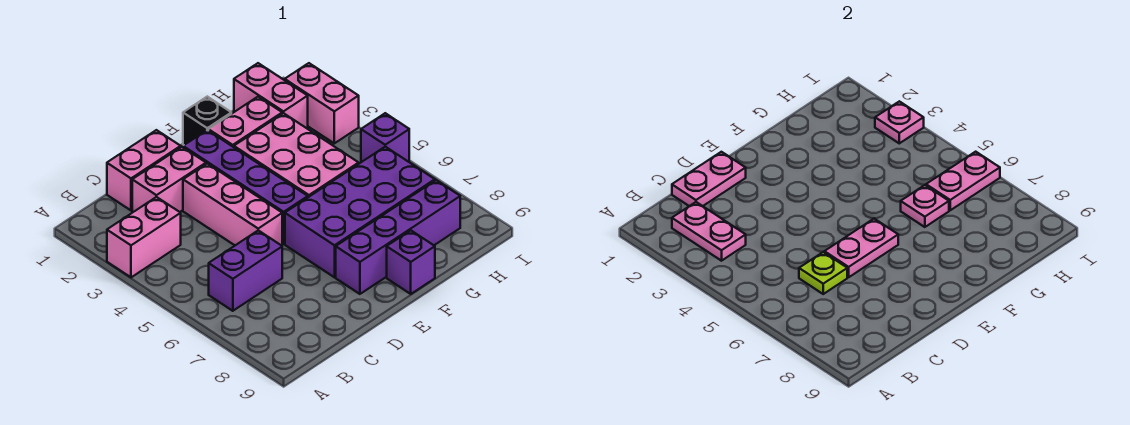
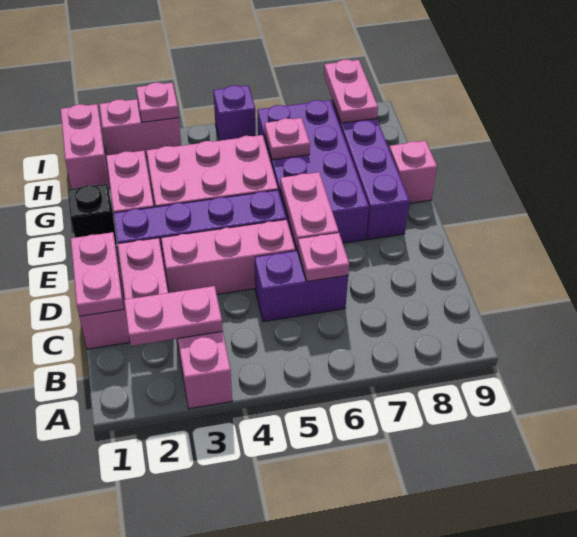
purple 1x2 brick [209,230,282,311] -> purple 1x2 brick turned to [255,251,348,322]
lime 1x1 plate [799,252,847,294] -> pink 1x1 plate [297,233,349,282]
purple 1x1 brick [387,230,435,294] -> pink 1x1 brick [389,141,437,203]
pink 1x2 brick [234,63,308,128] -> pink 1x2 brick turned to [61,104,110,189]
pink 1x2 plate [926,152,1000,210] -> pink 1x2 plate moved to [324,60,378,123]

